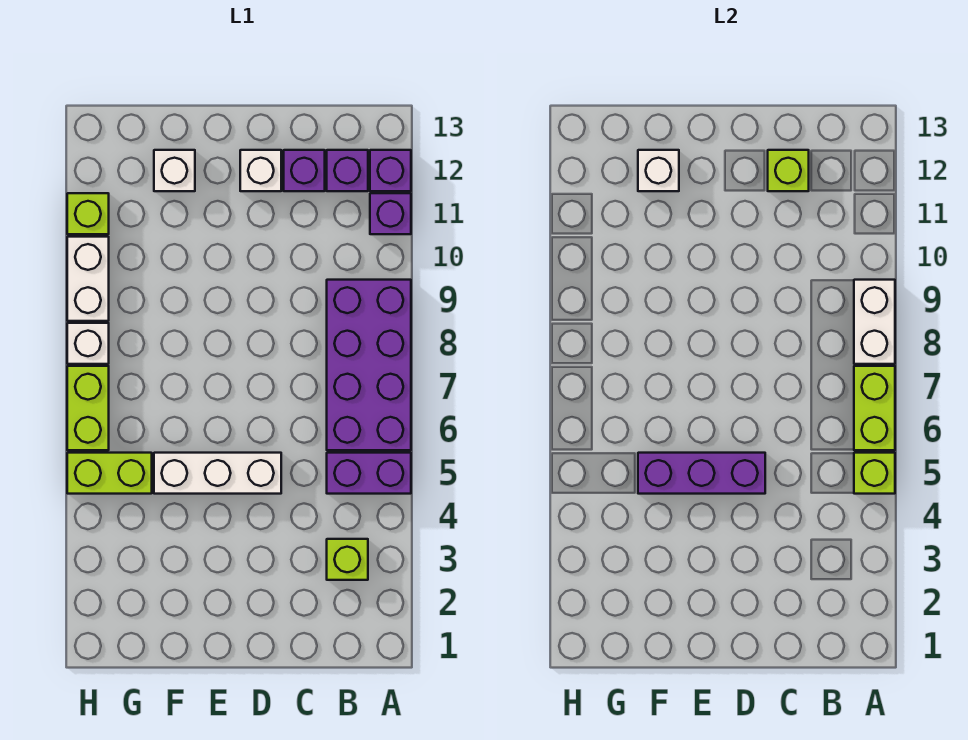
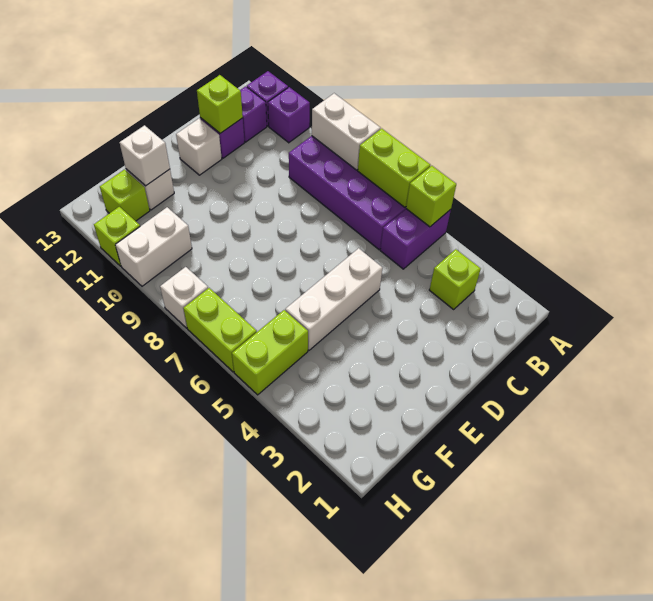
purple 1x3 brick [638,453,765,494] -> none
none -> lime 1x1 brick [100,170,150,221]
white 1x2 brick [67,237,109,321] -> white 1x2 brick turned to [115,207,192,286]

